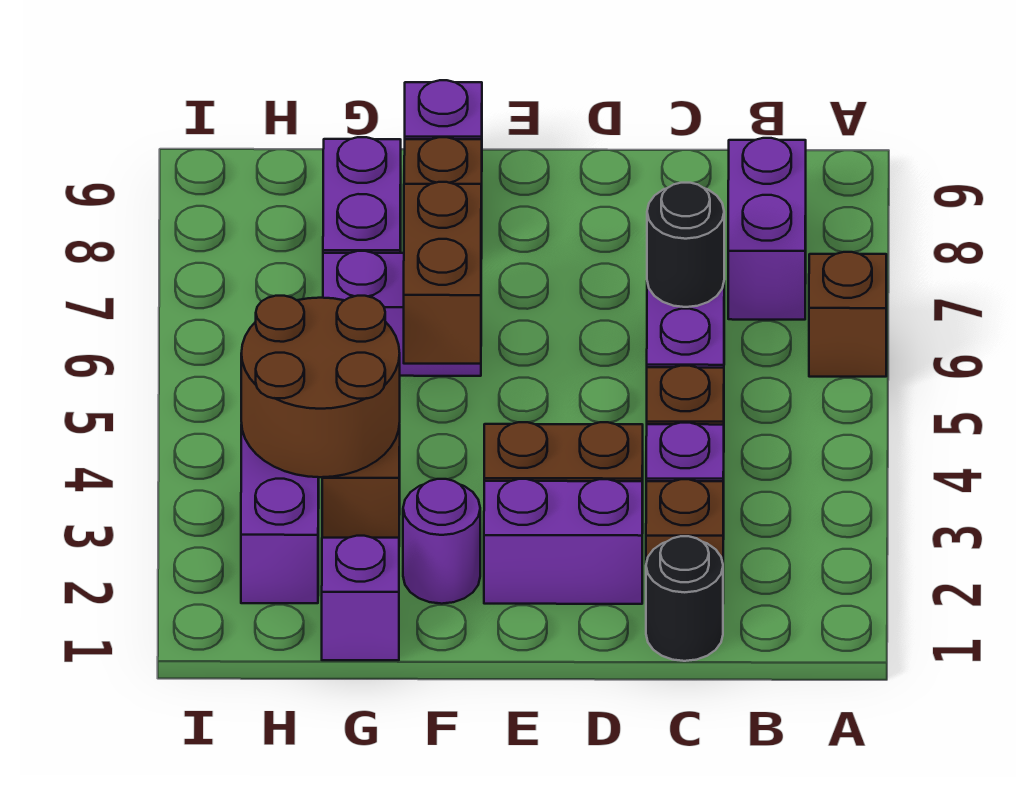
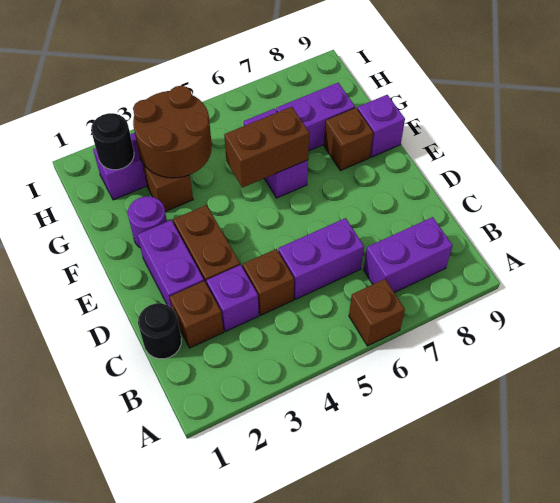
black 1x1 round brick [647,183,724,307] -> black 1x1 round brick moved to [91,113,134,170]
purple 1x1 brick [322,536,399,660] -> none

